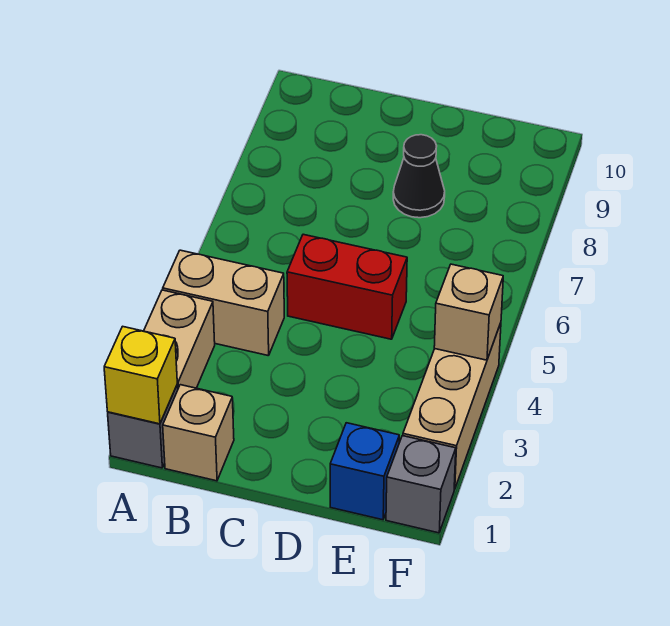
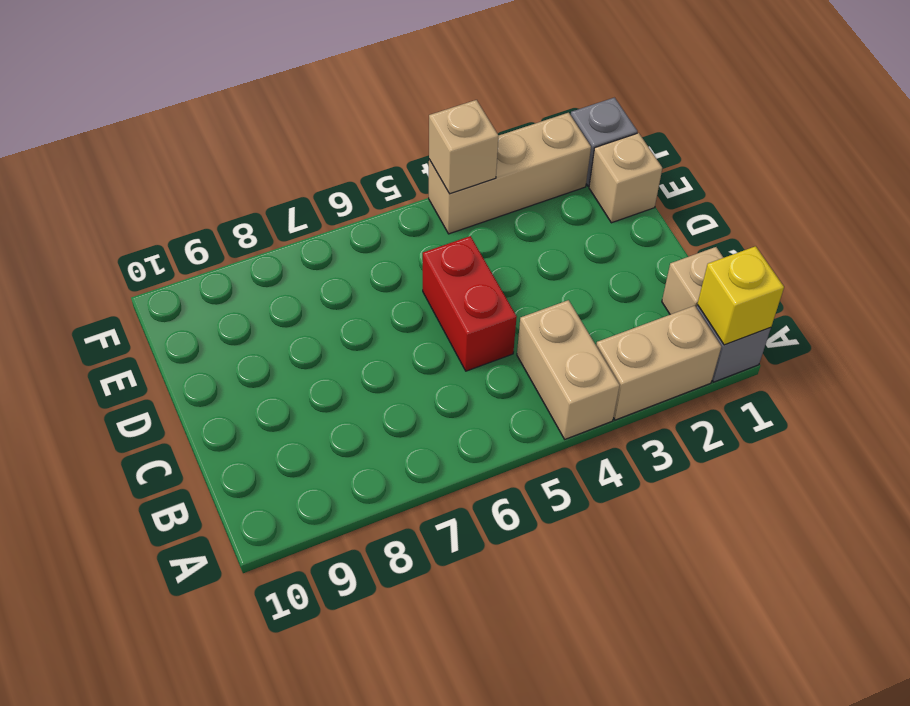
black 1x1 cone [393,135,445,218] -> none
blue 1x1 brick [330,423,399,520] -> tan 1x1 brick [589,133,662,223]

